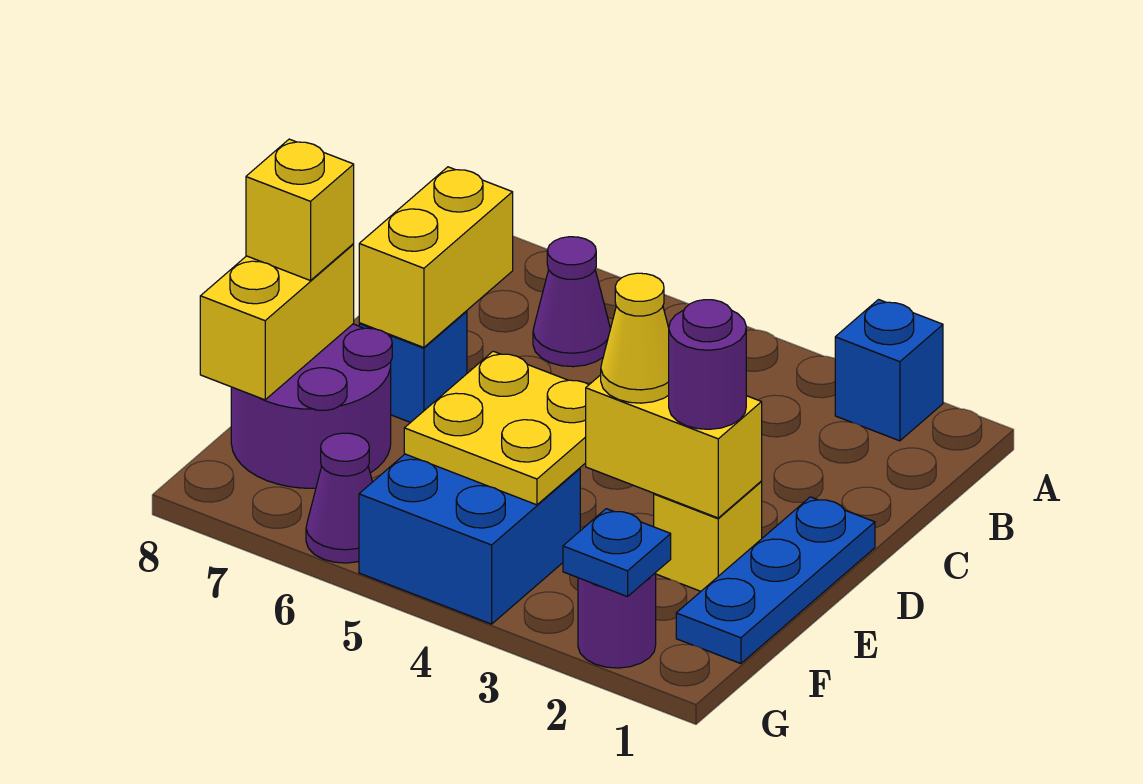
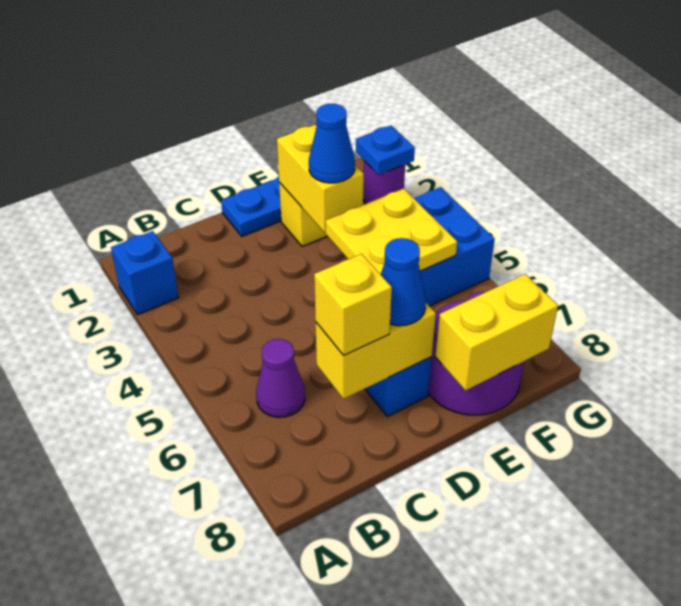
none -> blue 1x1 cone [381,238,426,326]
purple 1x1 round brick [669,300,746,429] -> none
yellow 1x1 cone [601,273,669,403] -> blue 1x1 cone [309,104,355,183]
yellow 1x1 brick [246,139,354,281] -> yellow 1x1 brick moved to [314,254,392,355]
purple 1x1 cone [306,433,372,563] -> none

